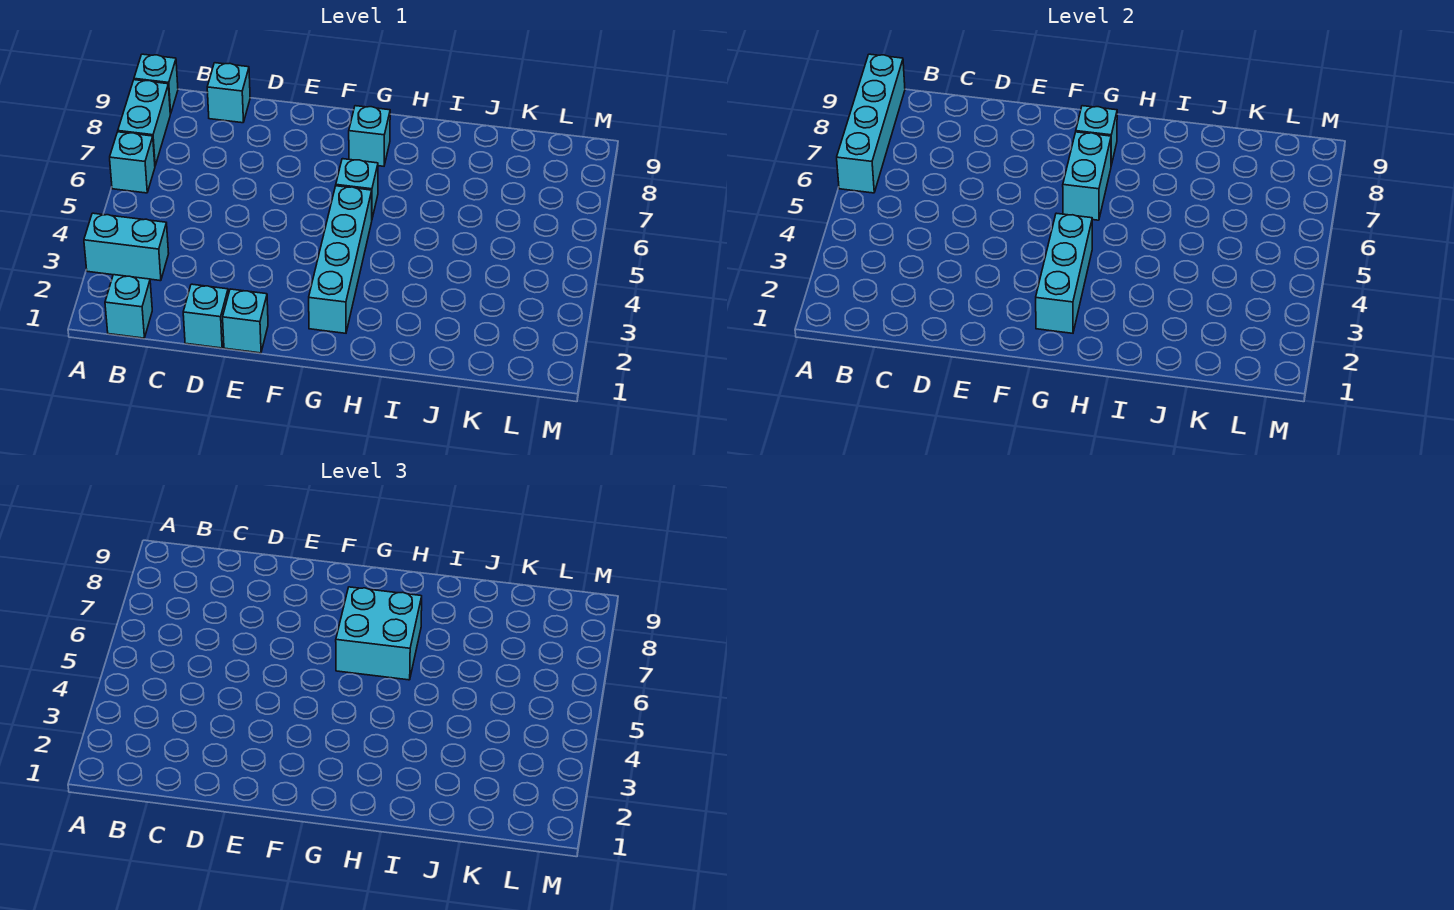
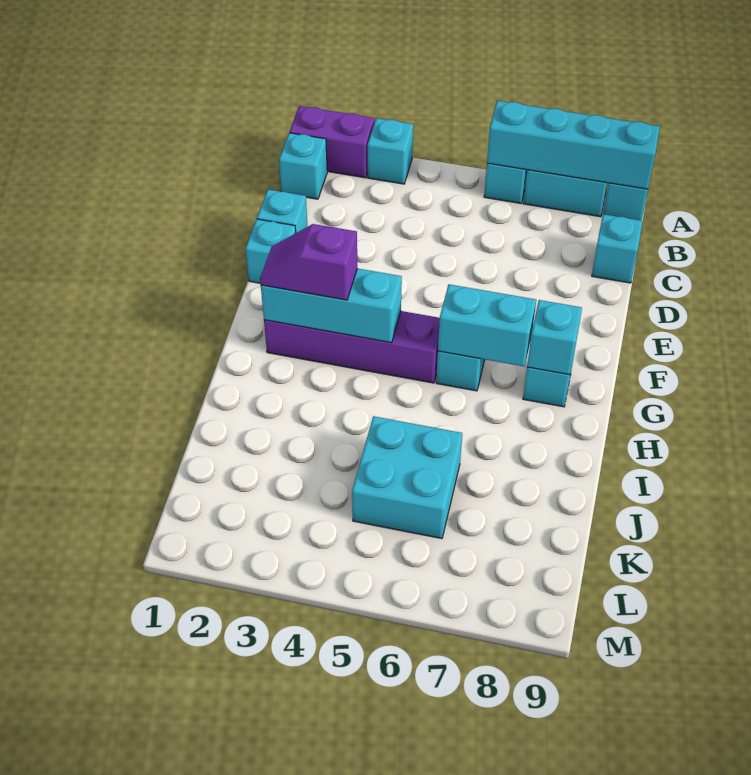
none -> purple 1x2 brick [290,106,374,178]
cyan 1x2 brick [84,213,169,281] -> cyan 1x1 brick [368,118,413,184]
cyan 1x4 brick [309,186,372,333] -> purple 1x4 brick [264,311,440,383]
none -> purple 1x2 slope [260,224,357,300]
cyan 2x2 brick [336,587,422,680] -> cyan 2x2 brick moved to [352,416,462,539]

